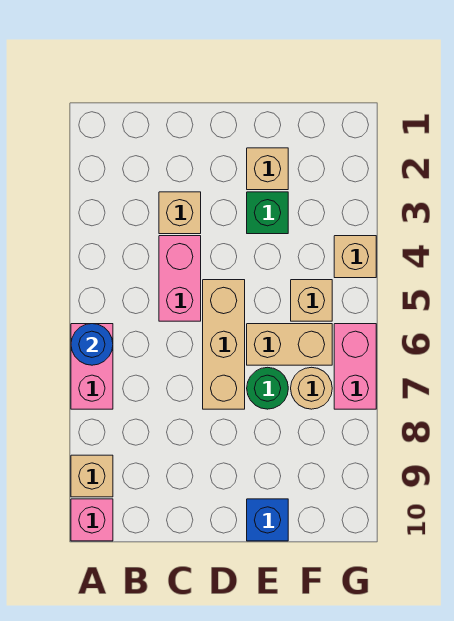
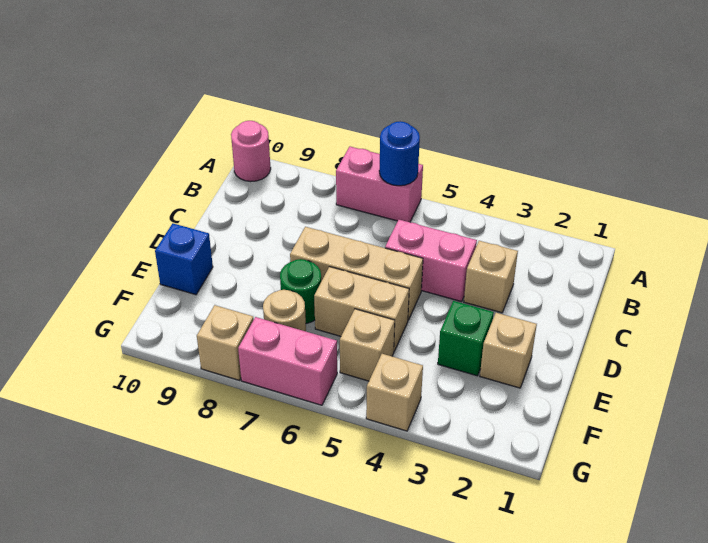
tan 1x1 brick [71,455,113,497] -> tan 1x1 brick moved to [197,305,254,380]
pink 1x1 brick [71,499,113,541] -> pink 1x1 round brick [231,121,271,182]
tan 1x2 brick [247,324,332,365] -> tan 1x2 brick turned to [314,267,409,351]

